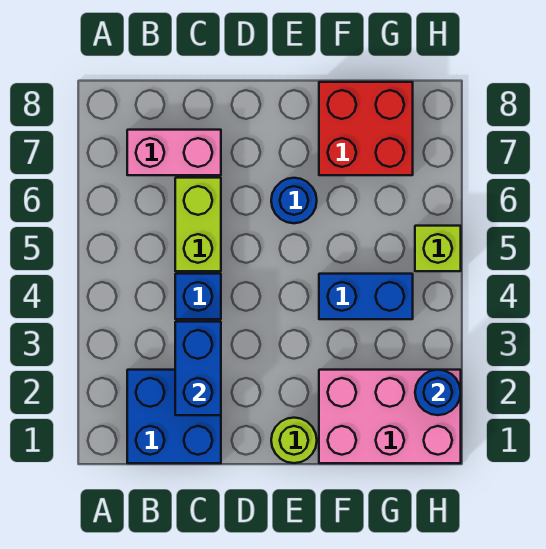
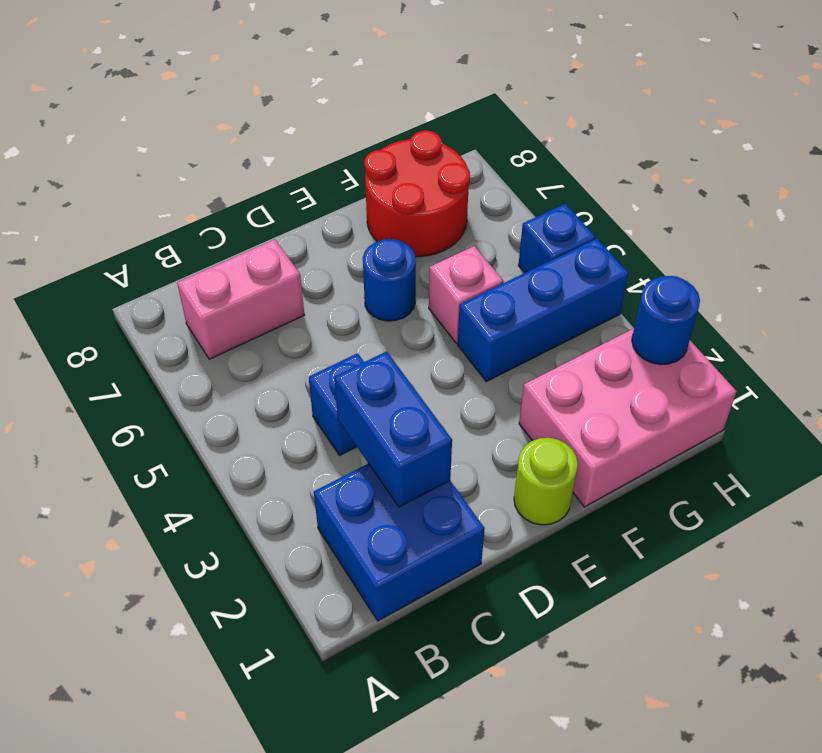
lime 1x2 brick [175,178,221,271] -> none
blue 1x2 brick [319,274,413,319] -> blue 1x3 brick [458,239,629,382]
none -> pink 1x1 brick [429,246,504,343]
red 2x2 brick [319,82,413,175] -> red 2x2 round brick [365,130,470,257]
lime 1x1 brick [415,226,461,271] -> blue 1x1 brick [518,204,596,273]

